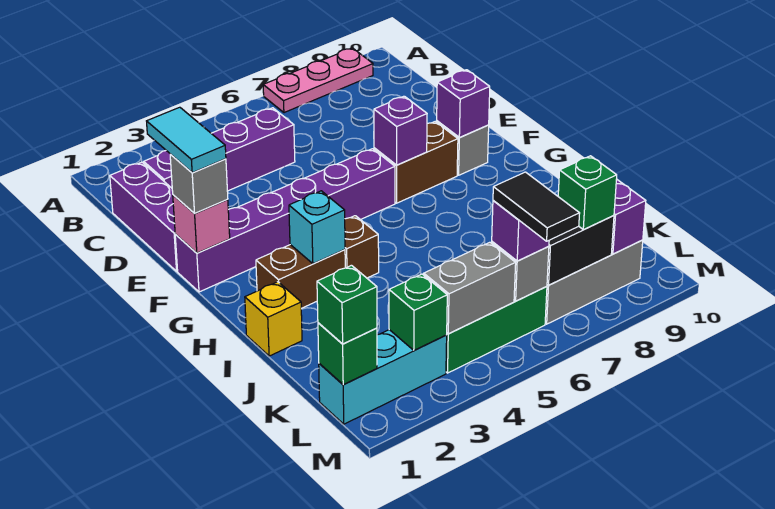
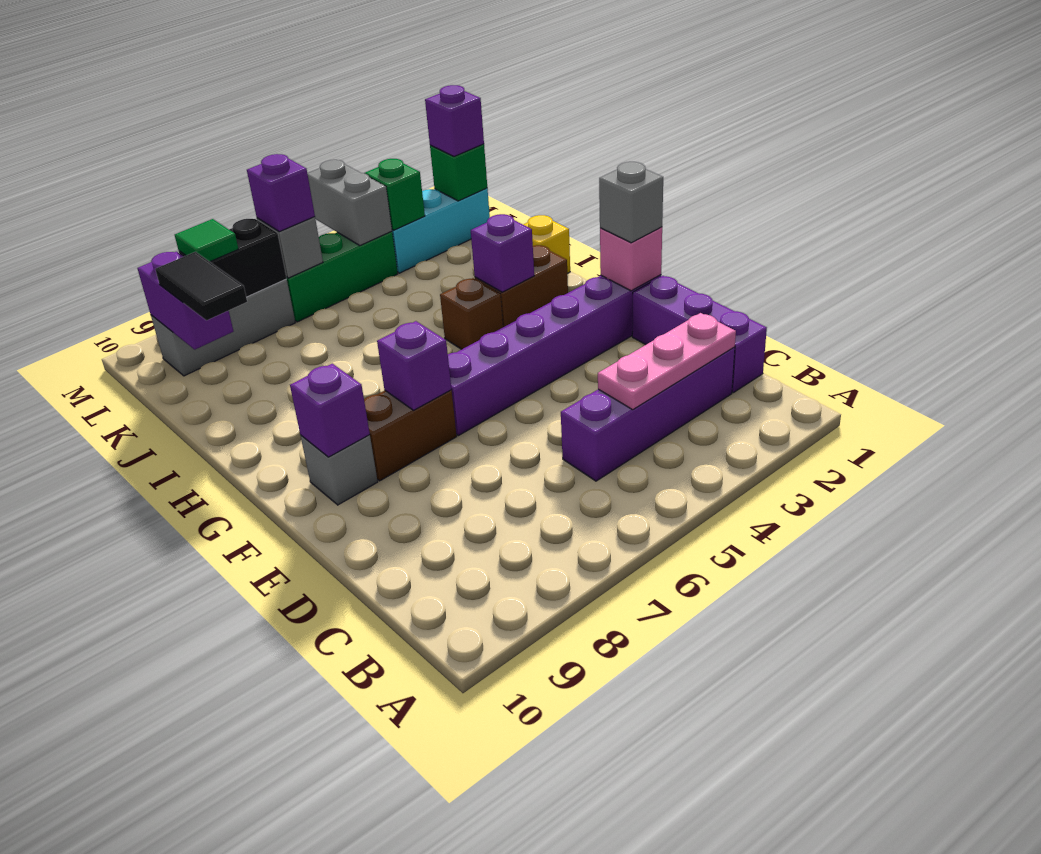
pink 1x3 plate [263,48,373,113] -> pink 1x3 plate moved to [598,313,736,410]
cyan 1x2 tile [147,107,226,173] -> none
cyan 1x1 brick [289,191,345,264] -> purple 1x1 brick [471,214,534,292]
green 1x1 brick [317,265,377,344] -> purple 1x1 brick [425,85,484,156]
grey 1x2 brick [424,242,516,334] -> grey 1x2 brick turned to [307,160,392,245]
black 1x2 tile [493,172,580,241] -> black 1x2 tile moved to [155,252,247,320]
green 1x1 brick [558,156,617,230] -> green 1x1 tile [175,219,238,262]

